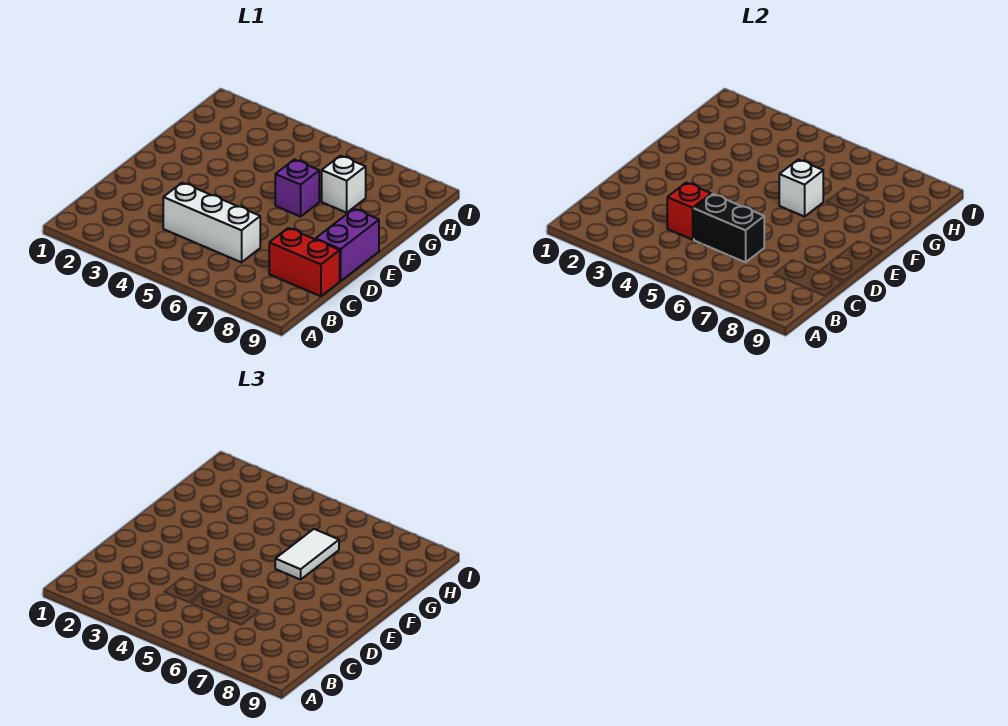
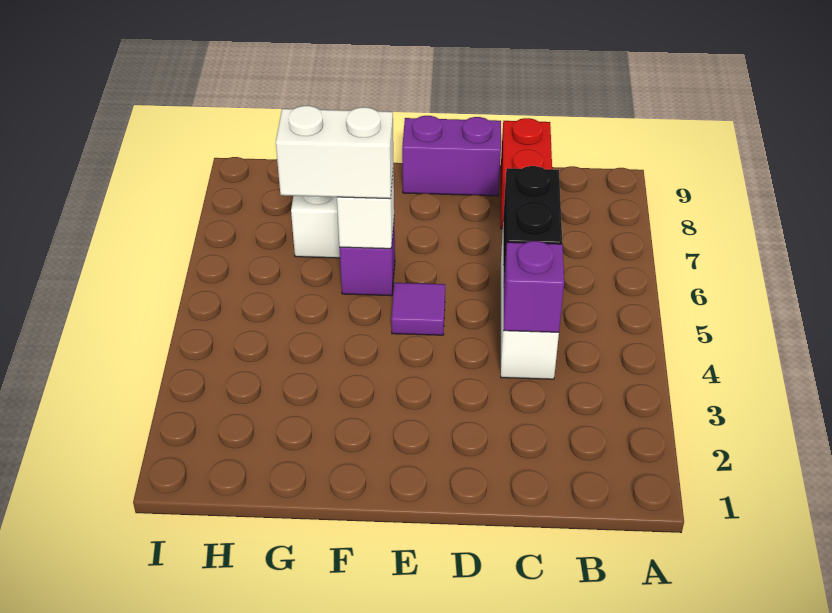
red 1x1 brick [667,183,711,240] -> purple 1x1 brick [504,241,564,332]
none -> purple 1x1 tile [391,283,445,335]
white 1x2 tile [275,529,339,580] -> white 1x2 brick [276,106,393,199]

